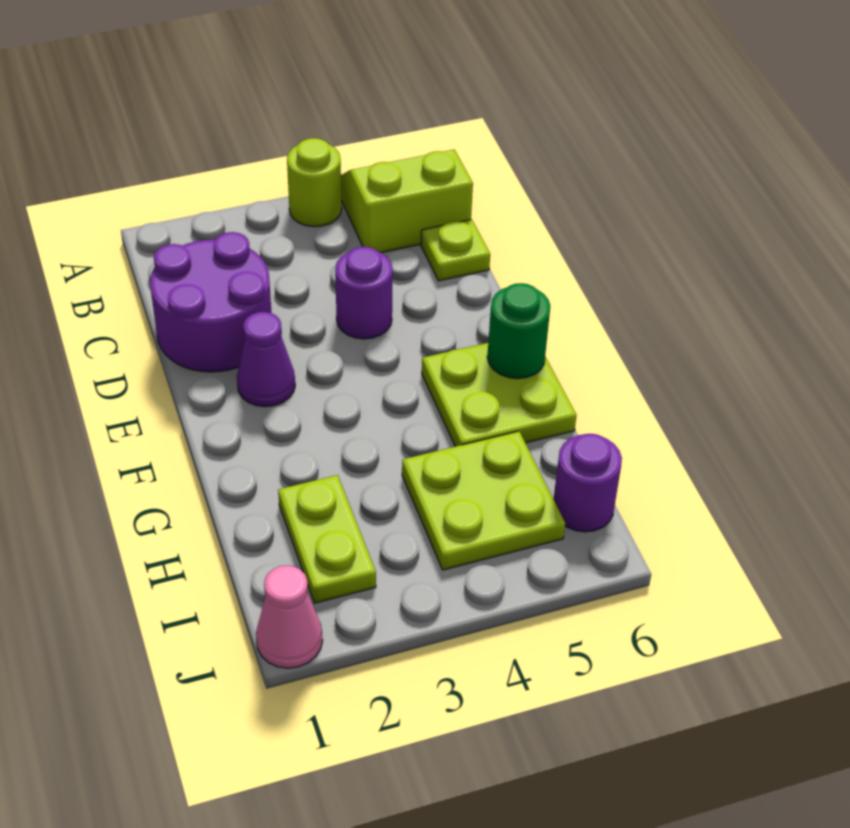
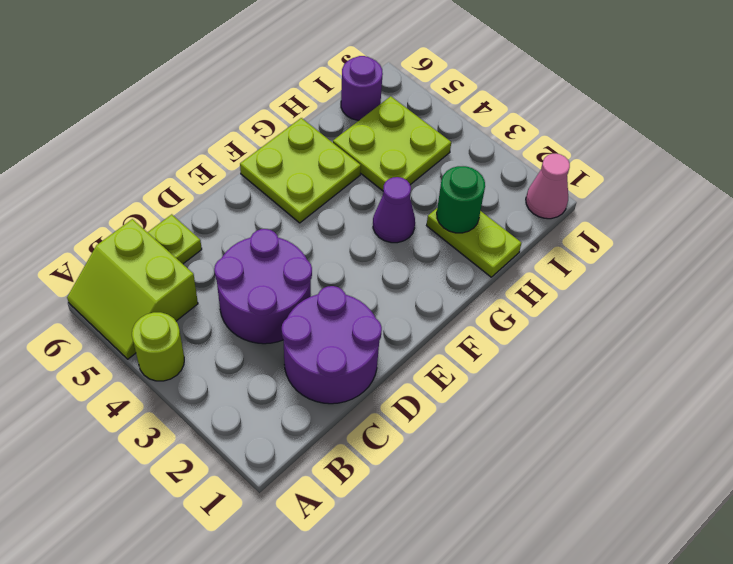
purple 1x1 round brick [335,247,393,339] -> purple 2x2 round brick [214,229,312,344]
purple 1x1 cone [237,312,295,407] -> purple 1x1 cone moved to [373,177,415,243]
green 1x1 round brick [487,283,550,379] -> green 1x1 round brick moved to [437,166,485,233]
lime 1x2 plate [278,475,376,603] -> lime 1x2 plate turned to [427,208,521,277]

